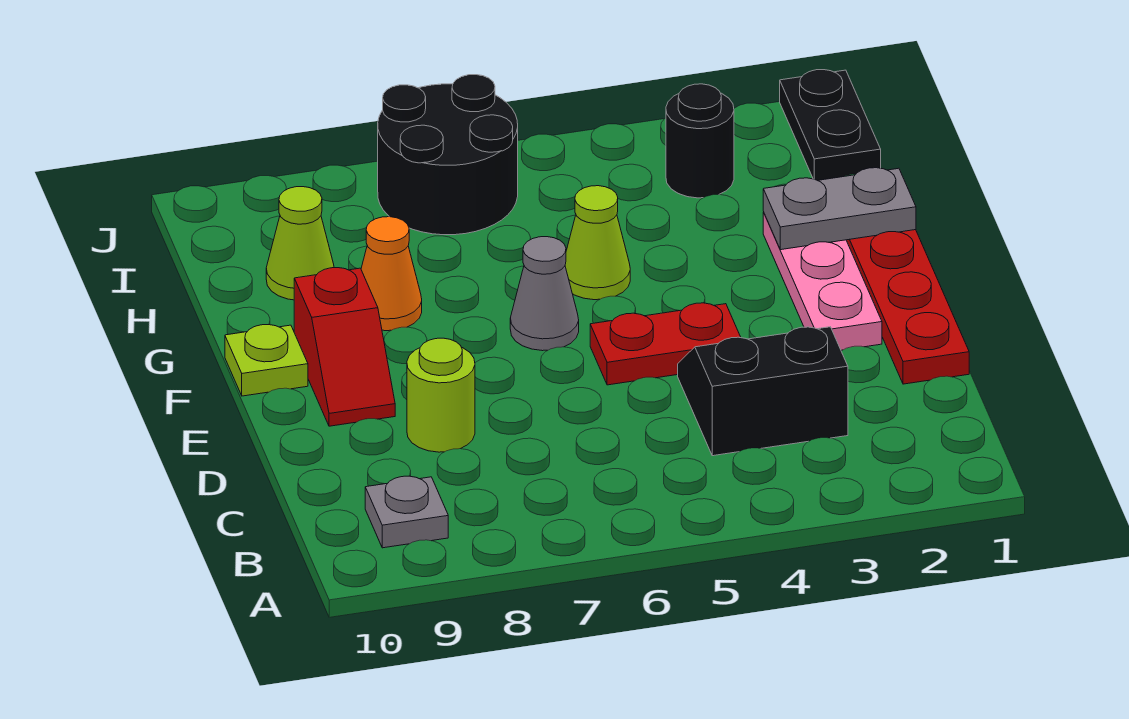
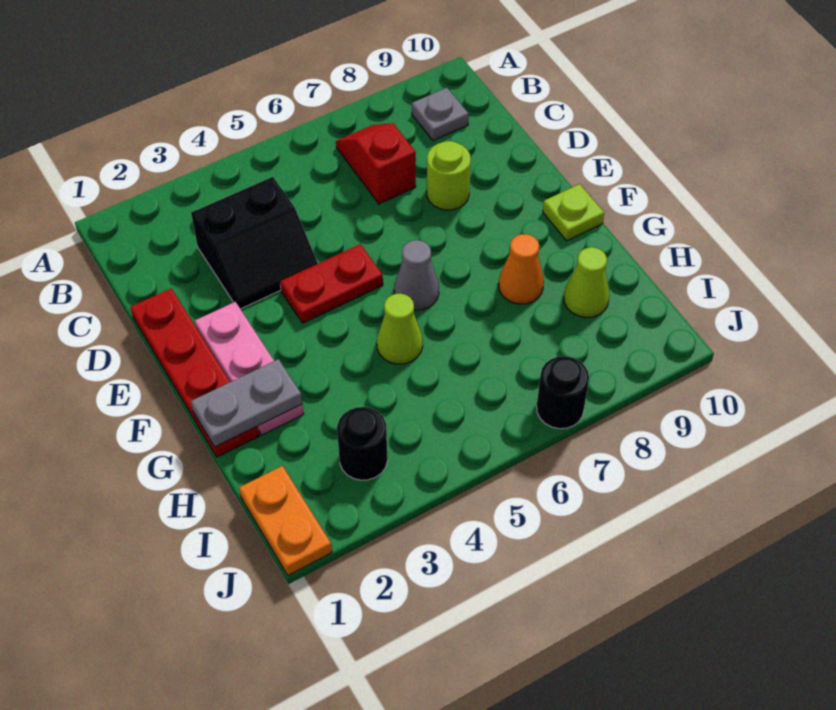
red 1x2 slope [294,268,395,426] -> red 1x2 slope moved to [336,123,416,204]
black 1x2 plate [780,70,881,180] -> orange 1x2 plate [239,466,332,575]
black 2x2 round brick [378,75,518,235] -> black 1x1 round brick [537,356,589,429]

